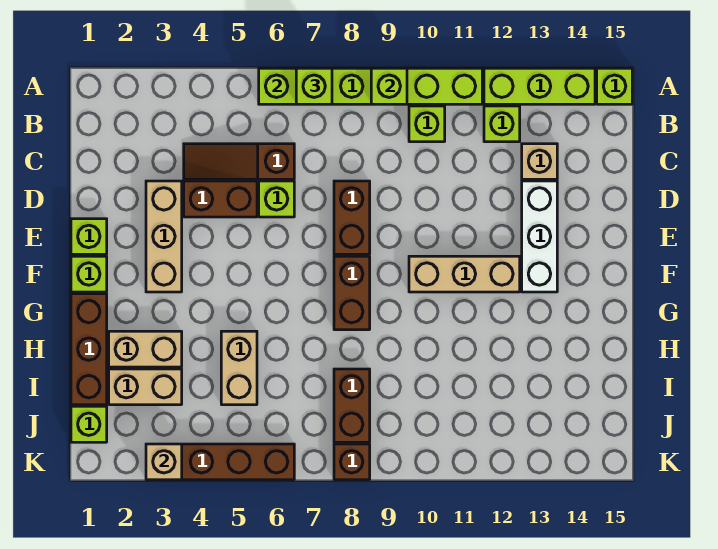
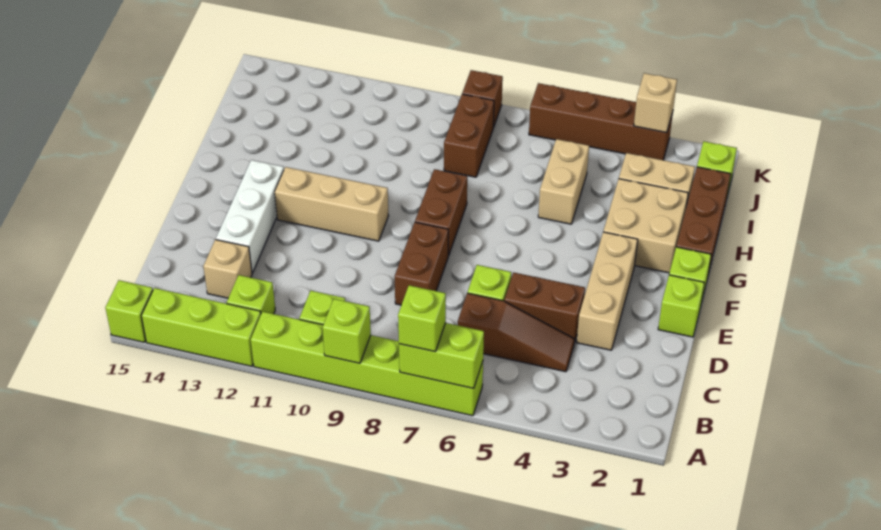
tan 1x2 brick [109,331,182,367] -> tan 2x2 brick [603,179,688,273]

